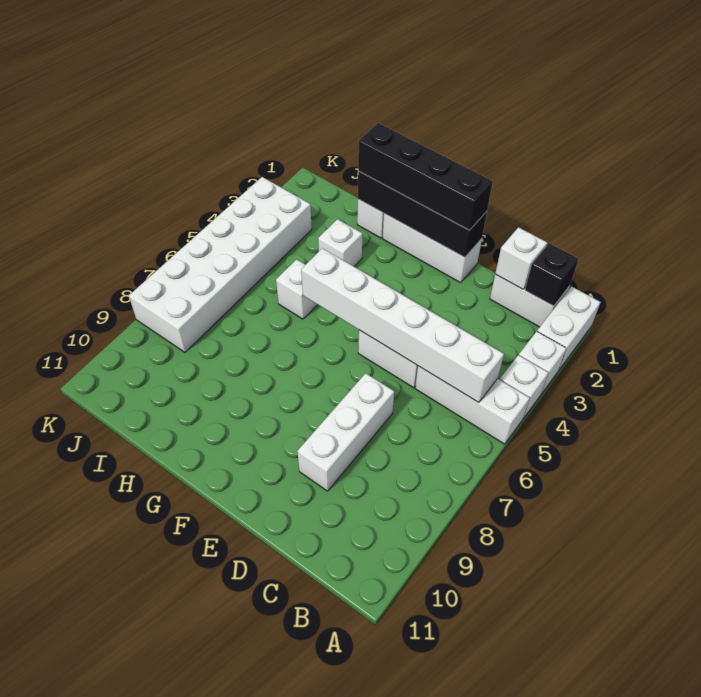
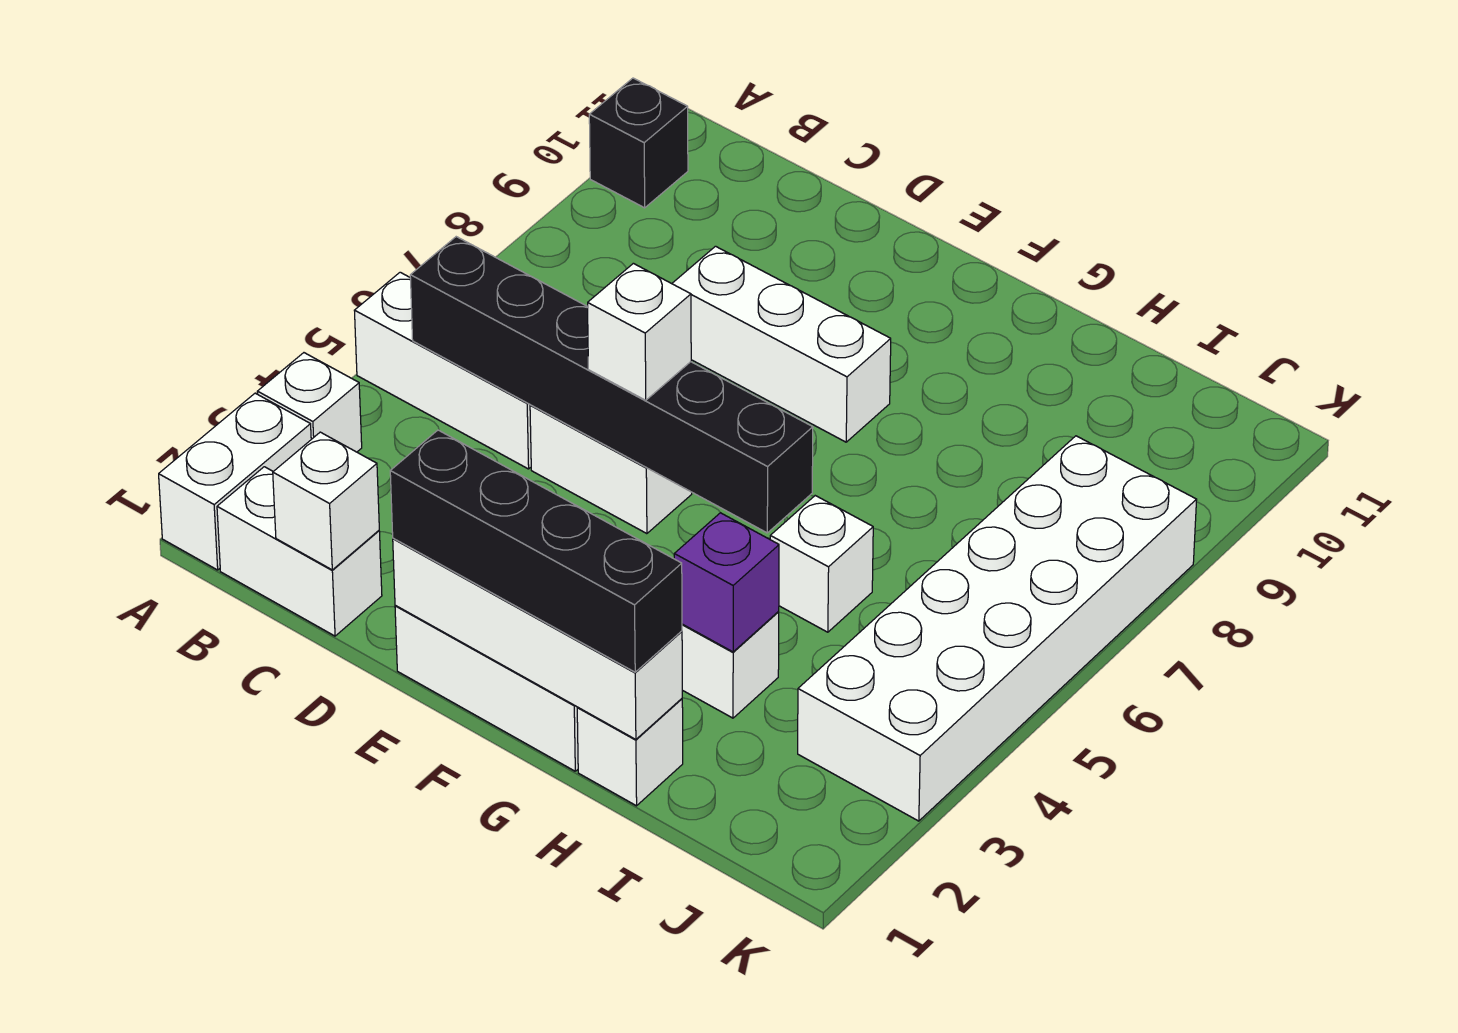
white 1x1 brick [500,355,548,419] -> white 1x1 brick moved to [588,263,691,400]
black 1x1 brick [525,243,578,306] -> black 1x1 brick moved to [589,78,688,208]
white 1x6 brick [301,248,504,403] -> black 1x6 brick [410,237,813,533]
white 1x3 brick [297,373,394,491] -> white 1x3 brick turned to [672,246,891,442]
black 1x4 brick [358,171,487,257] -> white 1x4 brick [393,538,682,739]
none -> purple 1x1 brick [674,513,779,652]

